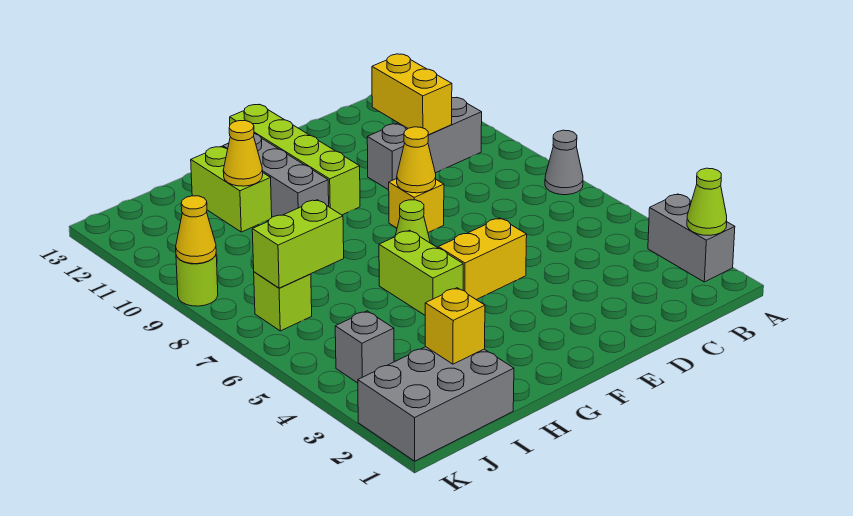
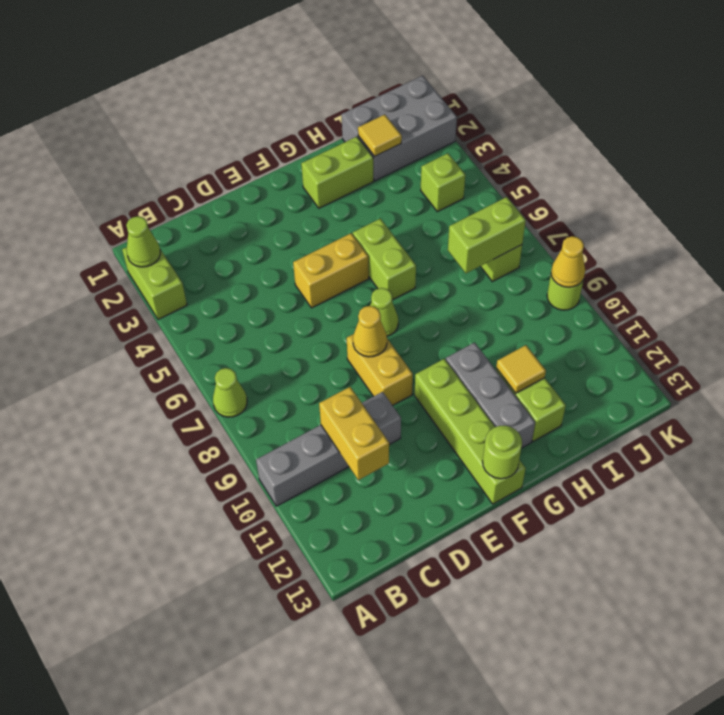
grey 1x2 brick [648,194,735,282] -> lime 1x2 brick [122,247,187,320]
grey 1x1 cone [545,130,583,195] -> lime 1x1 cone [213,368,247,417]
grey 1x3 brick [367,98,482,190] -> grey 1x4 brick [256,392,401,506]
yellow 1x1 brick [389,179,444,232] -> yellow 1x2 brick [347,334,413,405]
none -> lime 1x1 round brick [483,426,522,479]
none -> lime 1x2 brick [301,137,374,208]
yellow 1x1 cone [223,121,263,186] -> yellow 1x1 tile [496,345,546,393]
yellow 1x1 brick [425,288,485,364] -> yellow 1x1 tile [358,115,402,156]
grey 1x1 brick [335,311,394,383] -> lime 1x1 brick [421,153,465,212]

